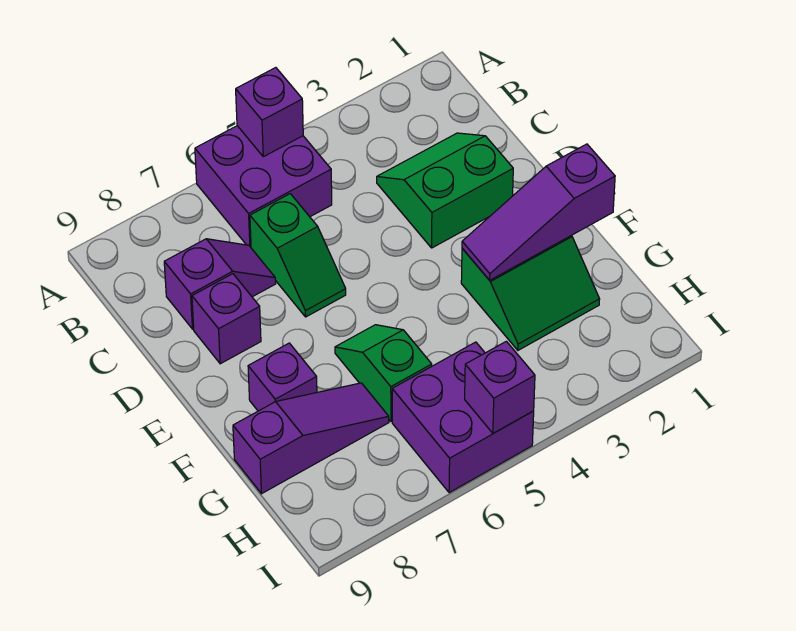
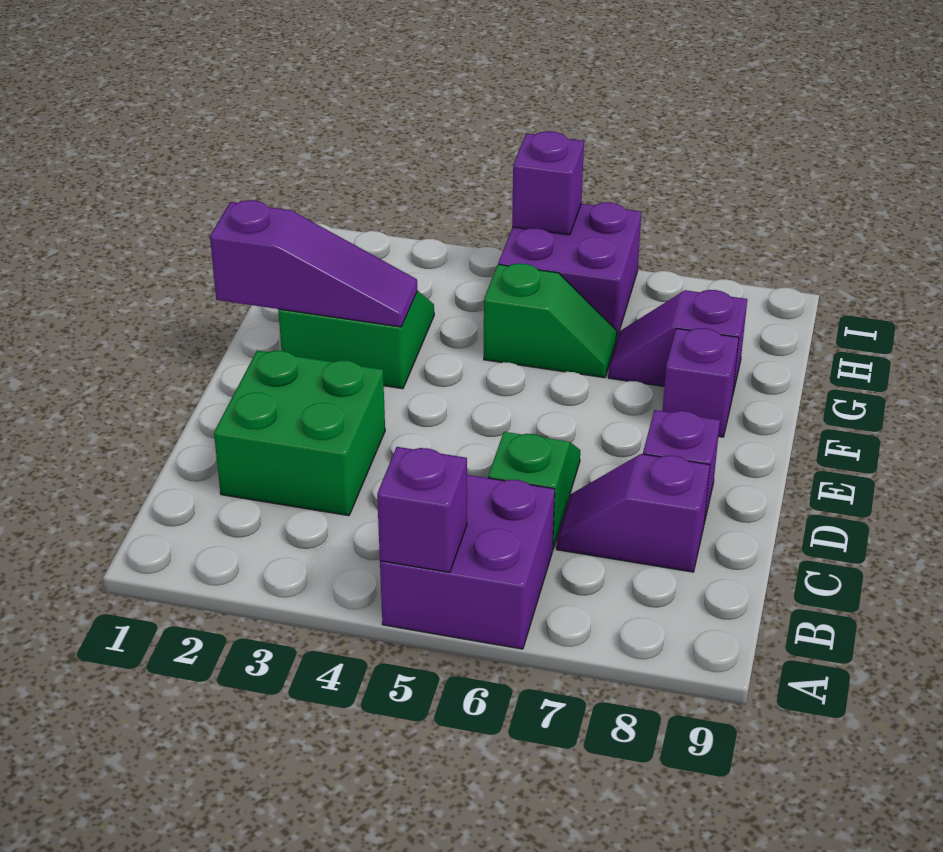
green 2x2 slope [377,133,513,248] -> green 2x2 brick [214,351,385,516]
green 1x2 slope [335,325,432,421] -> green 1x2 slope turned to [484,263,617,378]
purple 1x3 slope [233,383,389,494] -> purple 1x2 slope [608,290,747,393]

